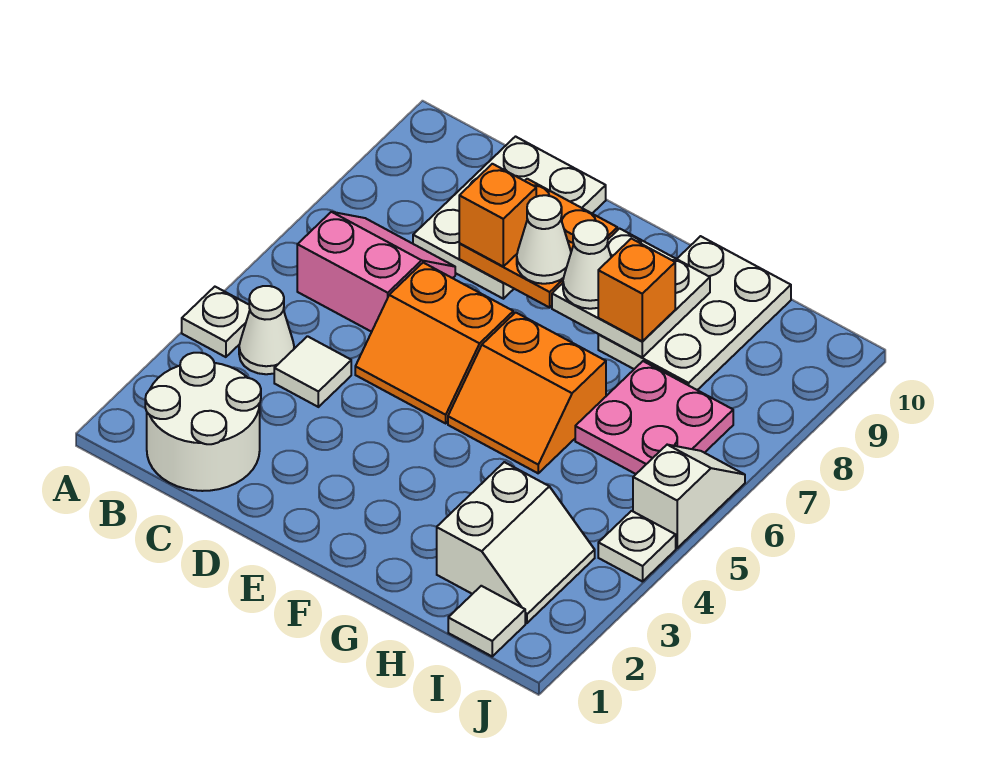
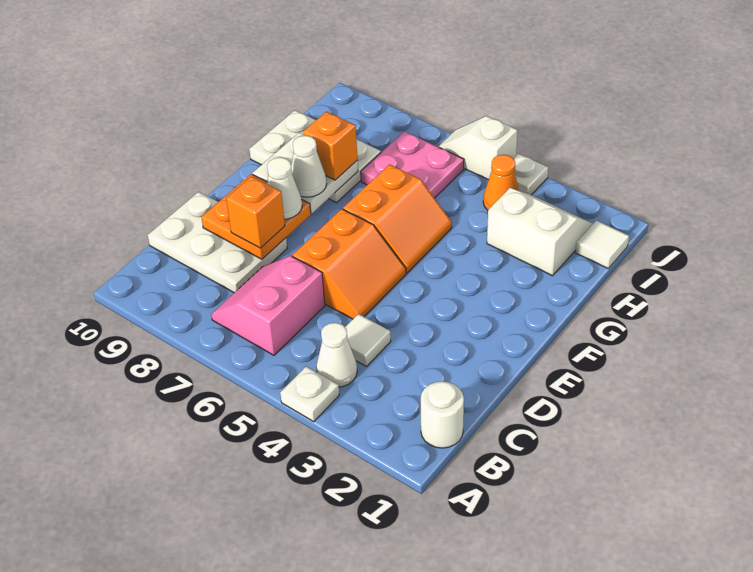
white 2x2 round brick [145,353,261,491] -> white 1x1 round brick [421,381,464,448]
none -> orange 1x1 cone [483,155,519,210]

